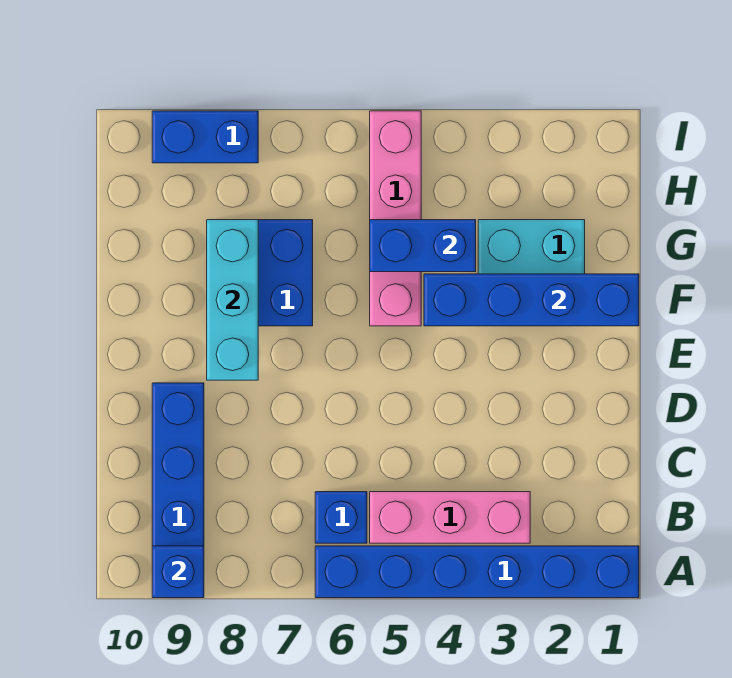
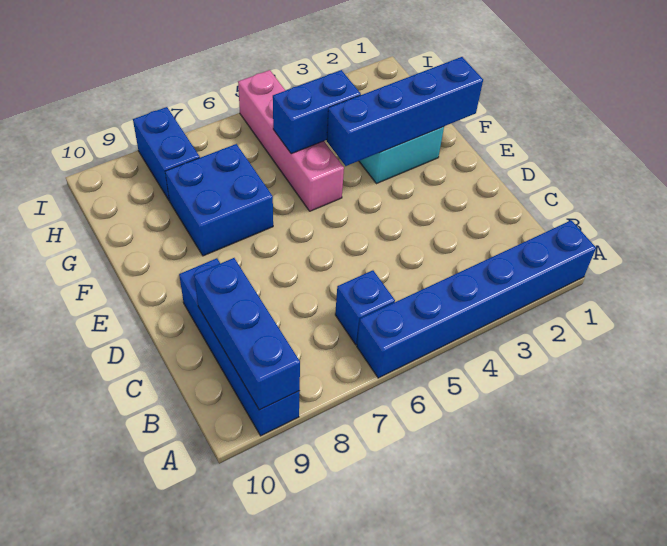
blue 1x1 brick [152,546,204,598] -> blue 1x3 brick [194,258,300,410]
pink 1x3 brick [370,492,530,543] -> none
cyan 1x3 brick [207,220,258,380] -> none
blue 1x2 brick [152,111,258,163] -> blue 1x2 brick turned to [133,107,200,201]

